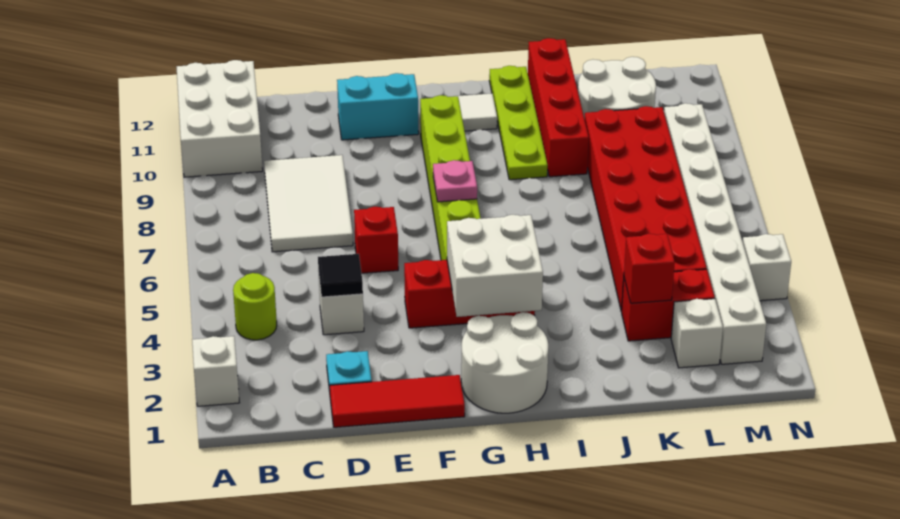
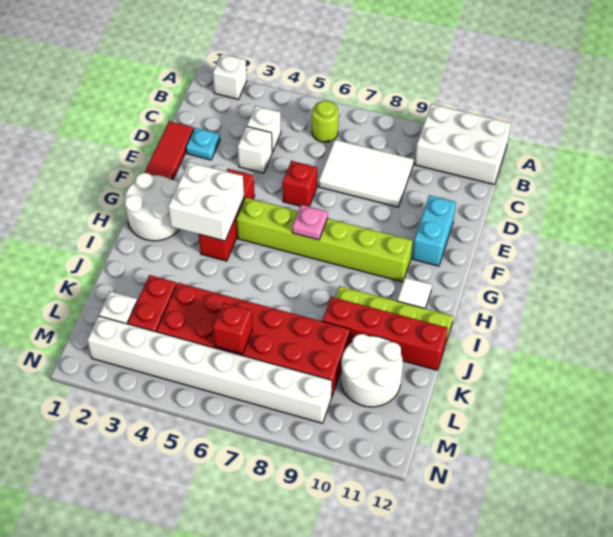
lime 1x1 round brick [233,273,277,340] -> lime 1x1 round brick moved to [312,101,339,142]
black 1x1 tile [318,254,363,297] -> none
red 1x1 brick [624,234,675,303] -> red 1x1 brick moved to [213,302,252,354]
white 1x1 brick [743,234,791,301] -> white 1x1 brick moved to [247,106,281,152]

